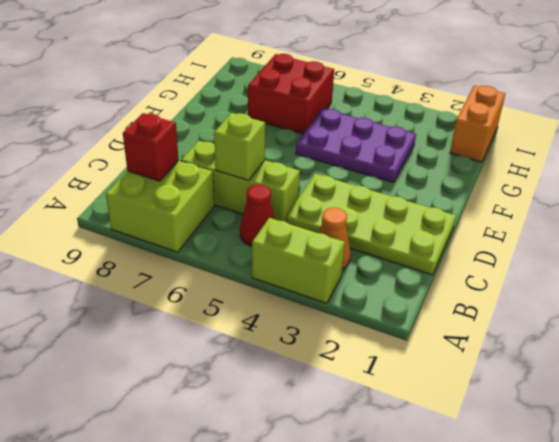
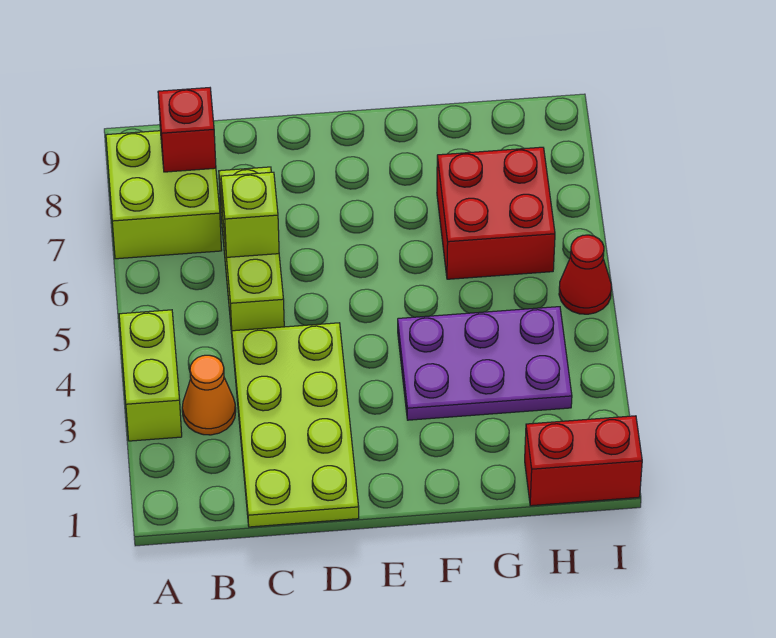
red 1x1 cone [240,185,275,246] -> red 1x1 cone moved to [559,235,611,314]
purple 2x3 plate [296,108,416,182] -> purple 2x3 plate turned to [398,307,572,420]
orange 1x2 brick [450,86,506,162] -> red 1x2 brick [525,416,642,506]

